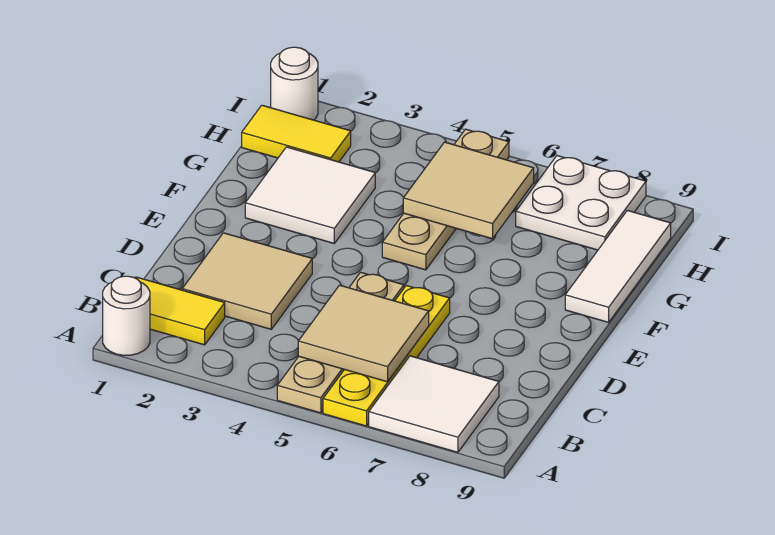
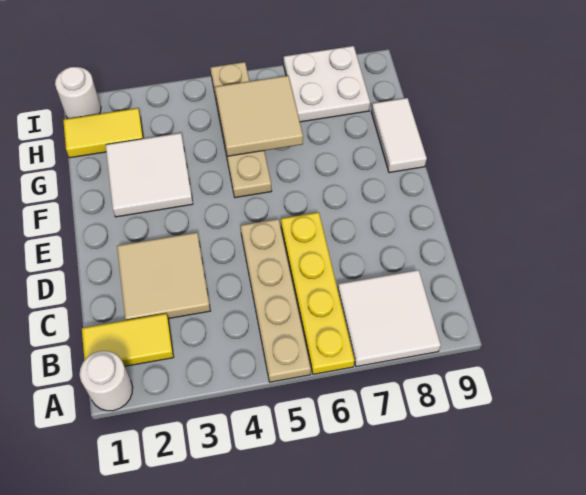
tan 2x2 tile [298,285,429,382] -> none
white 1x3 tile [565,210,671,322] -> white 1x2 tile [371,98,427,173]

